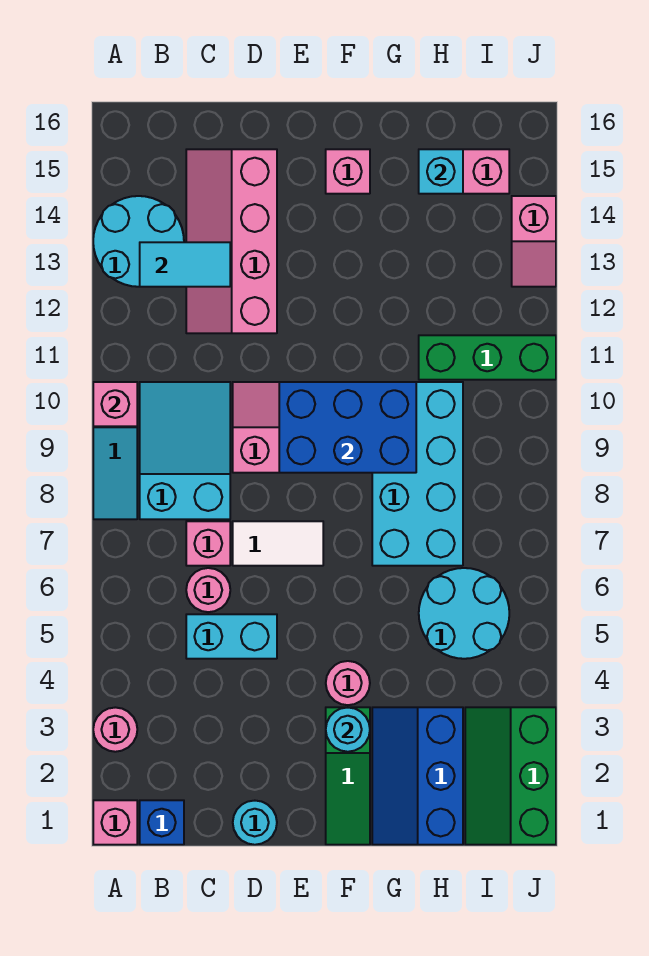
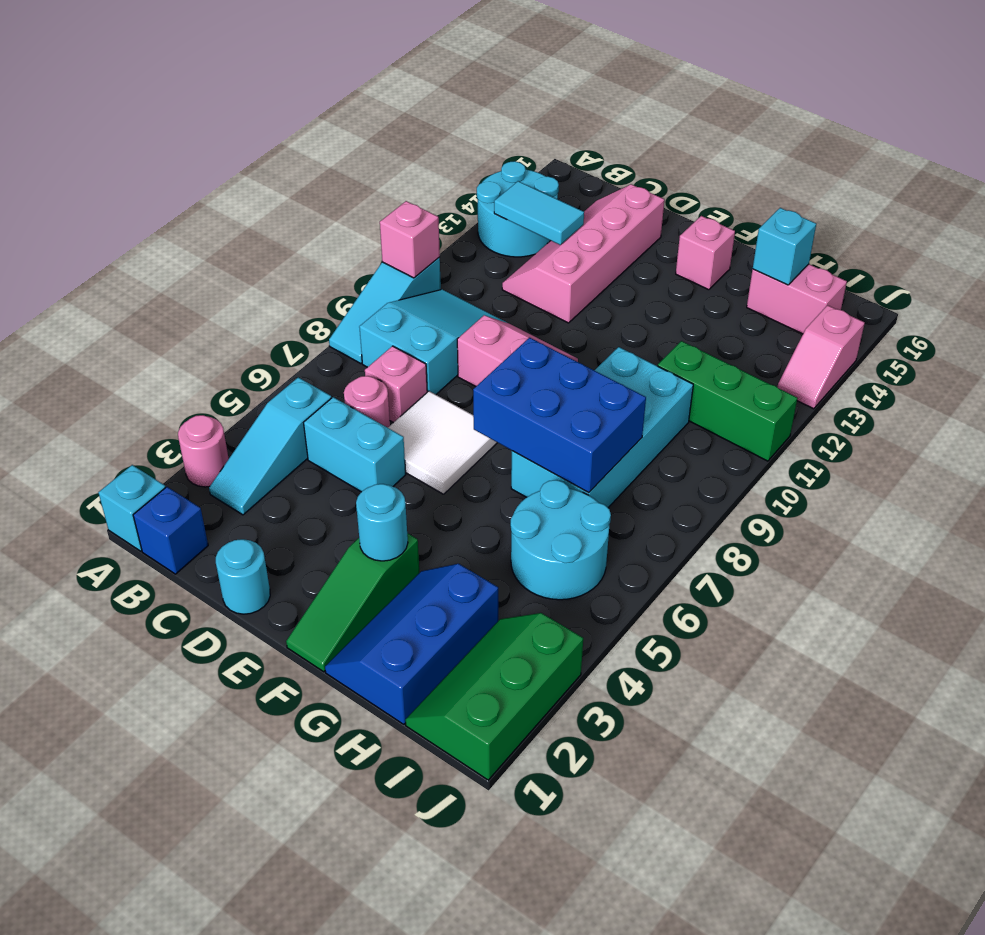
pink 1x1 brick [93,800,137,845] -> cyan 1x1 brick [98,465,166,551]
none -> cyan 1x3 slope [209,377,332,515]
white 1x2 tile [233,521,323,566] -> white 2x2 tile [388,391,497,494]
blue 2x3 brick [279,382,416,473] -> blue 2x3 brick moved to [473,338,646,493]
pink 1x1 round brick [326,661,370,705] -> none

